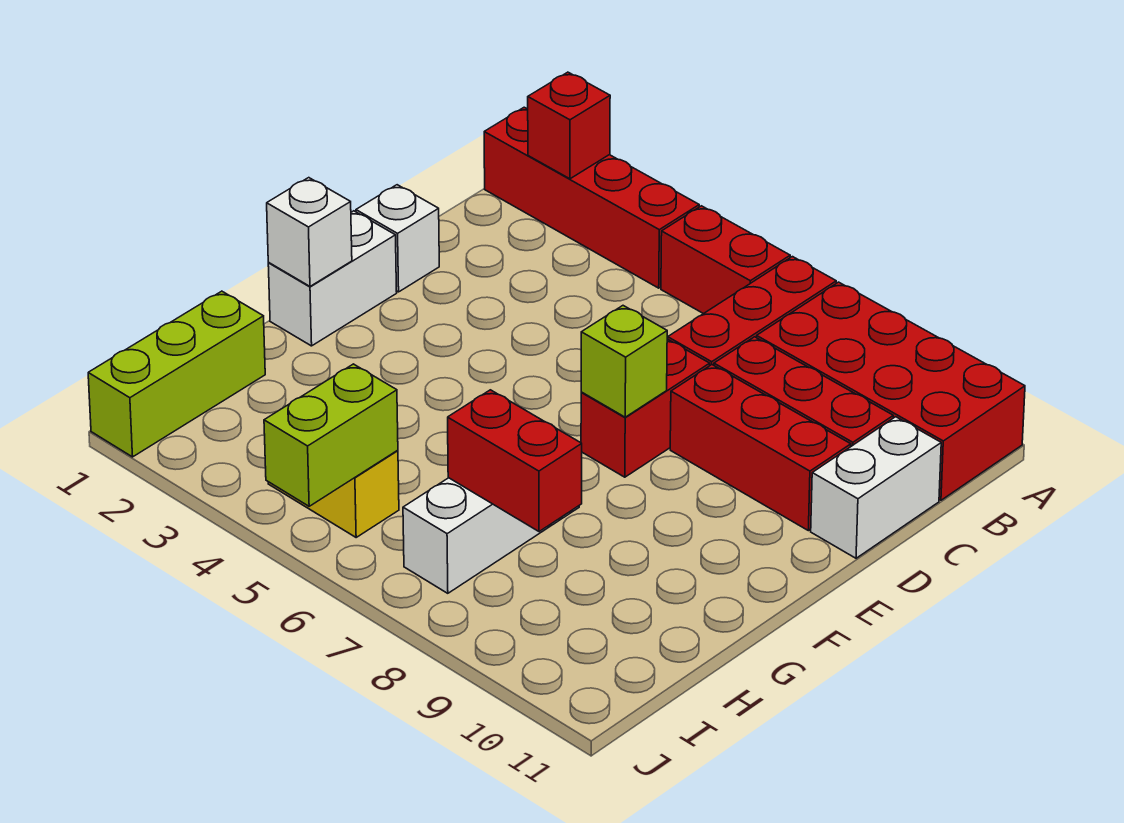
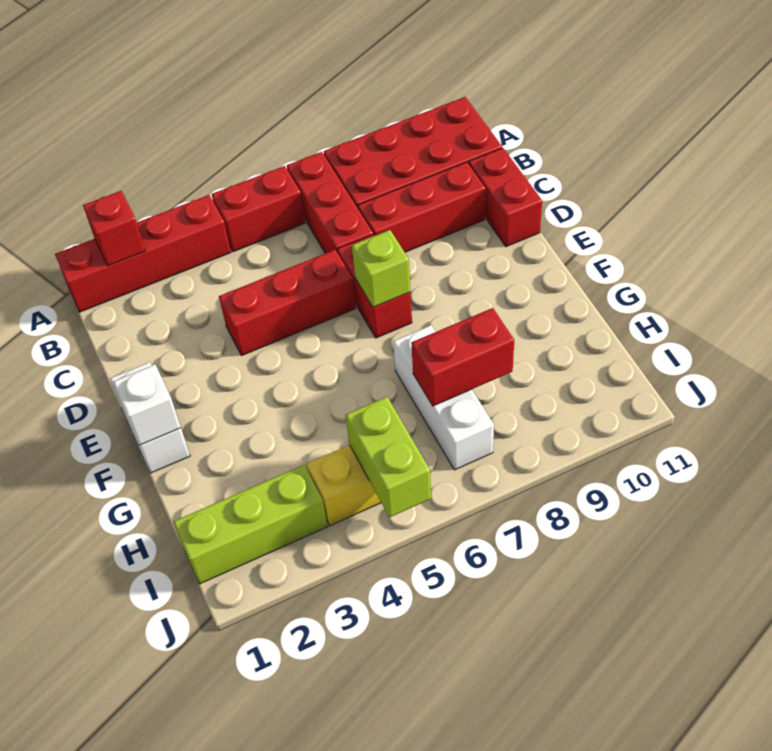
white 1x2 brick [811,417,941,558] -> red 1x2 brick [469,148,542,247]
white 1x1 brick [356,185,439,292] -> none
red 1x3 brick [670,365,851,531] -> red 1x3 brick moved to [219,250,356,356]
lime 1x3 brick [88,291,265,457] -> lime 1x3 brick turned to [174,465,327,584]

